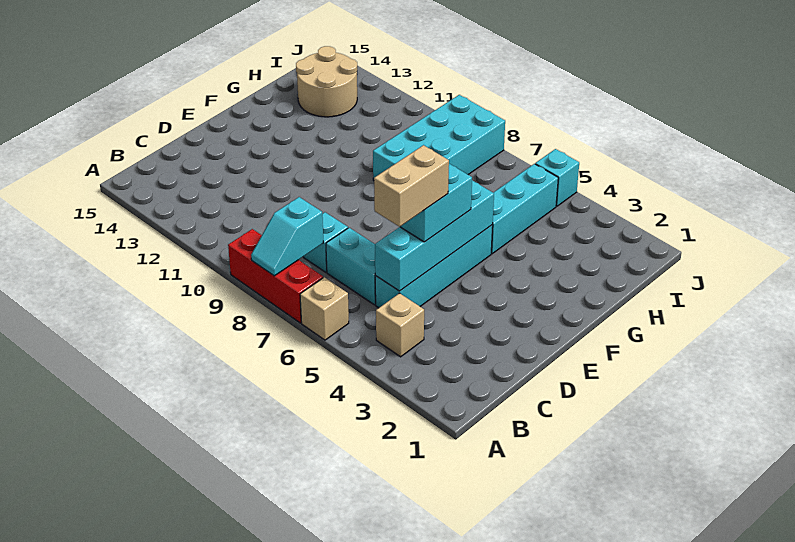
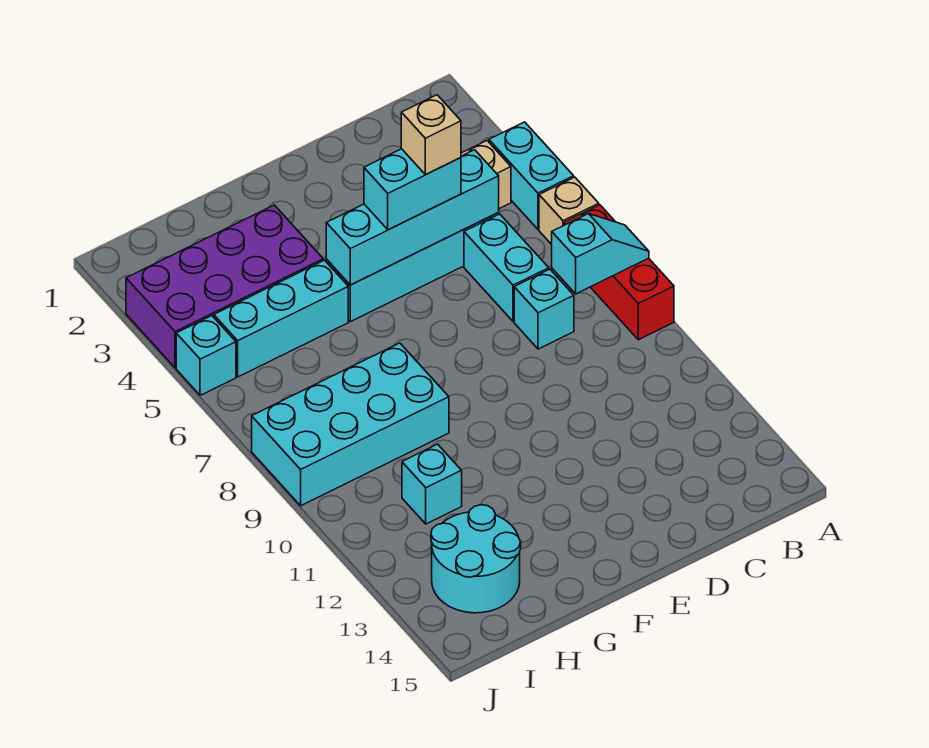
none -> cyan 1x2 brick [489,122,574,229]
tan 1x2 brick [374,145,449,227] -> tan 1x1 brick [401,95,461,175]
none -> purple 2x4 brick [126,205,323,368]
none -> cyan 1x1 brick [402,444,462,524]
tan 2x2 round brick [296,46,357,117] -> cyan 2x2 round brick [431,505,521,613]

